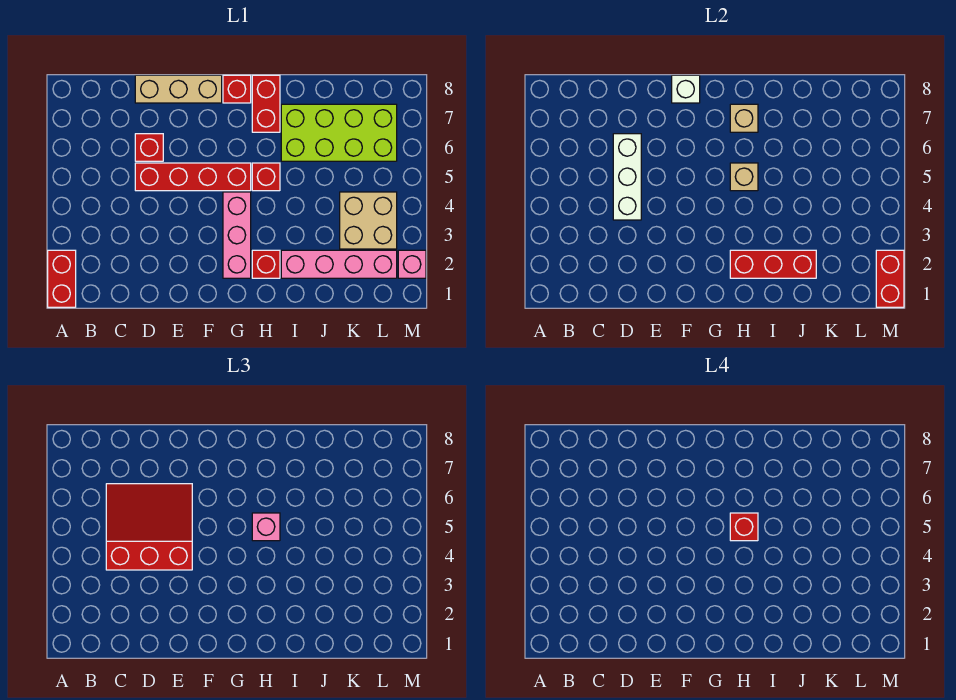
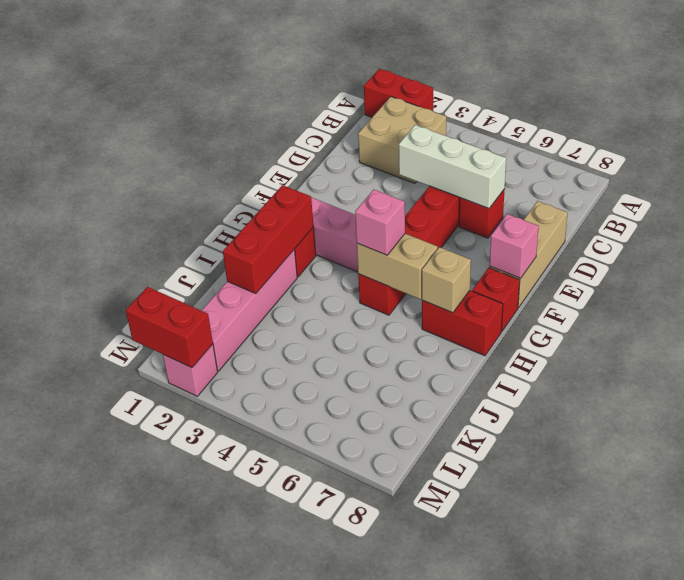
red 3x3 slope [106,484,192,570] -> none
white 1x1 brick [672,75,700,103] -> pink 1x1 brick [490,214,539,278]
tan 1x1 brick [730,163,758,191] -> tan 1x2 brick [357,234,438,299]
red 1x1 brick [730,513,758,541] -> none
lime 2x4 brick [281,104,397,161] -> none
tan 2x2 brick [340,192,397,249] -> tan 2x2 brick moved to [358,97,446,183]

